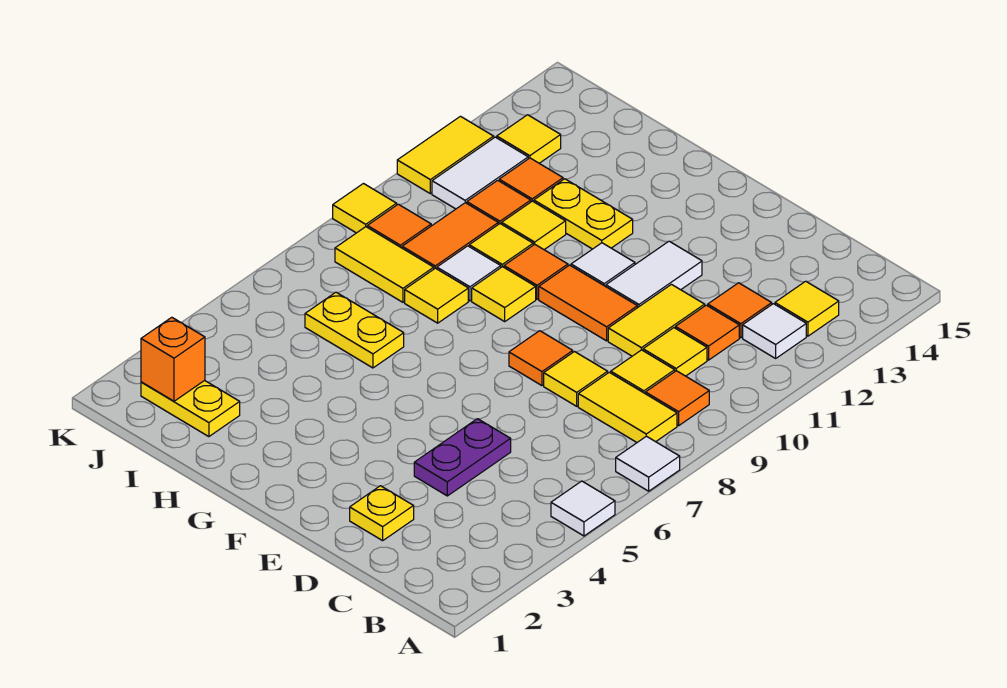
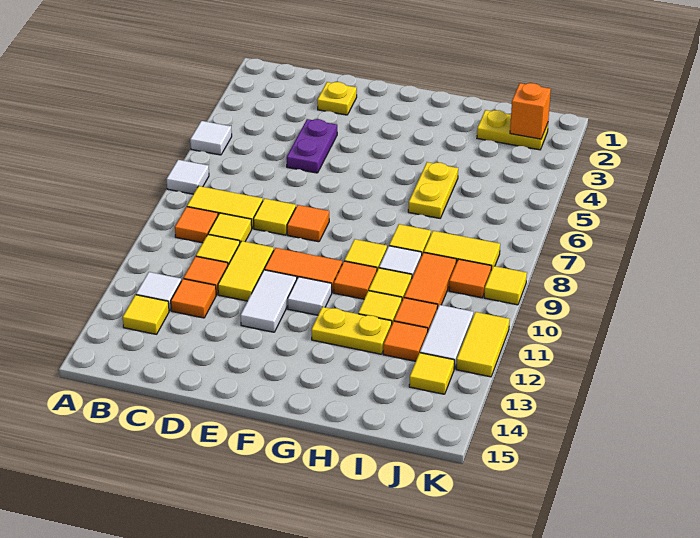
yellow 1x2 plate [305,292,404,368] -> yellow 1x2 plate turned to [408,162,458,218]

